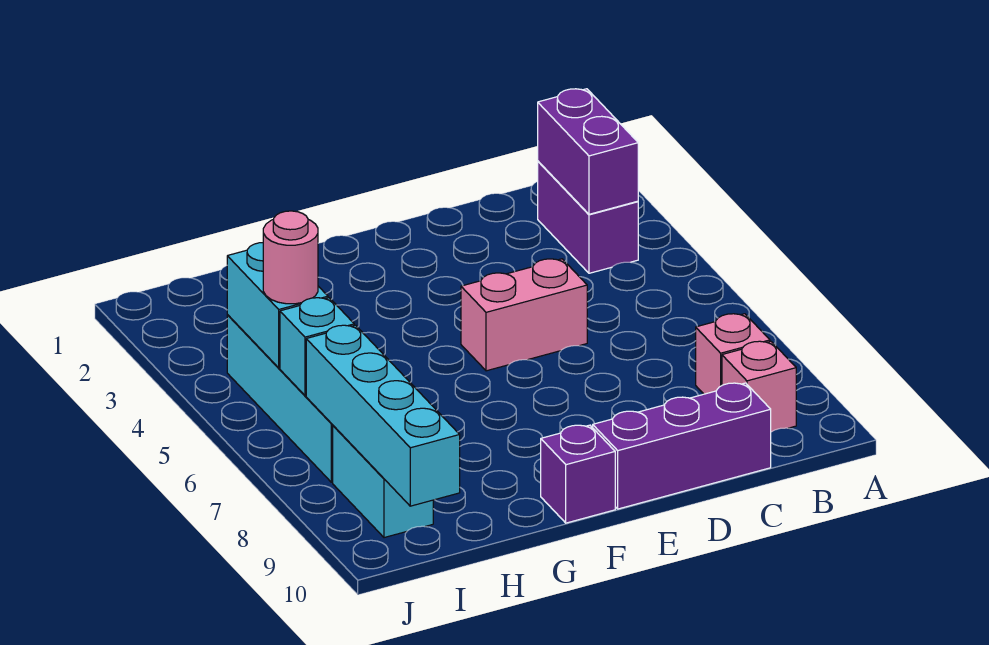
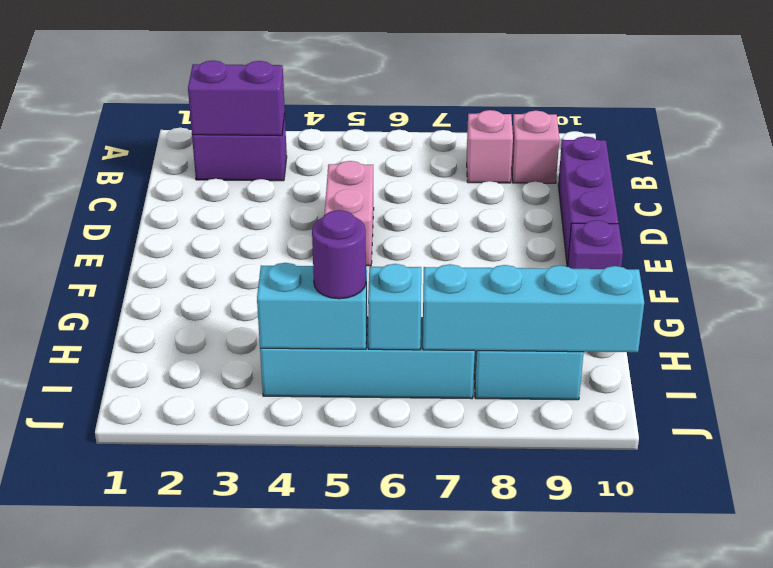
pink 1x1 round brick [263,211,318,304] -> purple 1x1 round brick [312,210,366,299]

